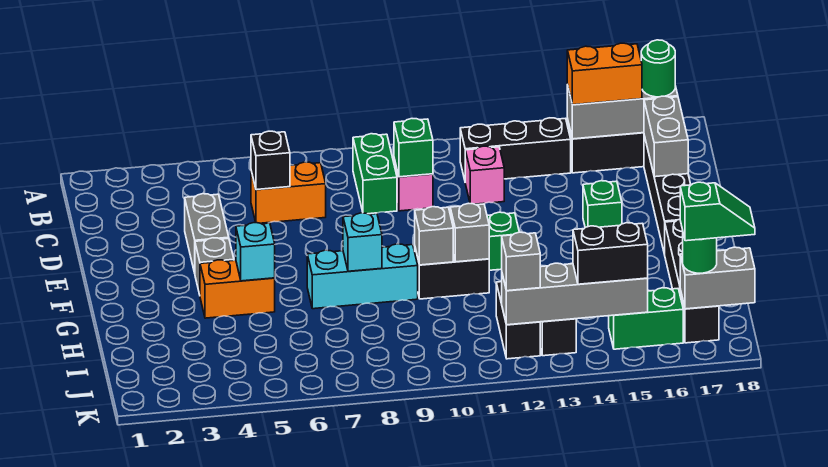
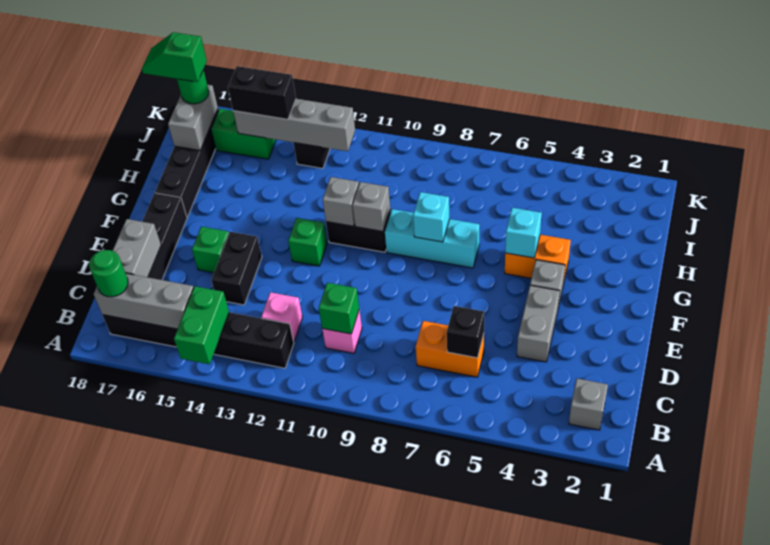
green 1x2 brick [353,134,397,214] -> green 1x2 brick moved to [174,286,229,364]
orange 1x2 brick [567,43,642,105] -> none
black 1x2 brick [496,282,540,359] -> black 1x2 brick moved to [211,232,262,305]
grey 1x1 brick [502,232,540,291] -> grey 1x1 brick moved to [569,379,608,430]
grey 1x2 brick [680,247,755,309] -> grey 1x2 brick turned to [168,85,218,150]

